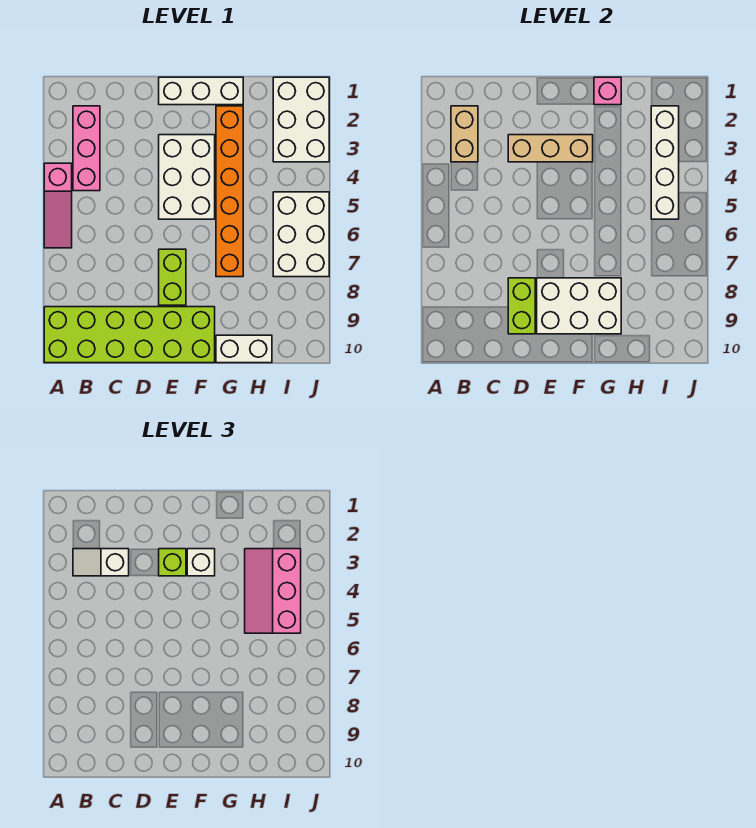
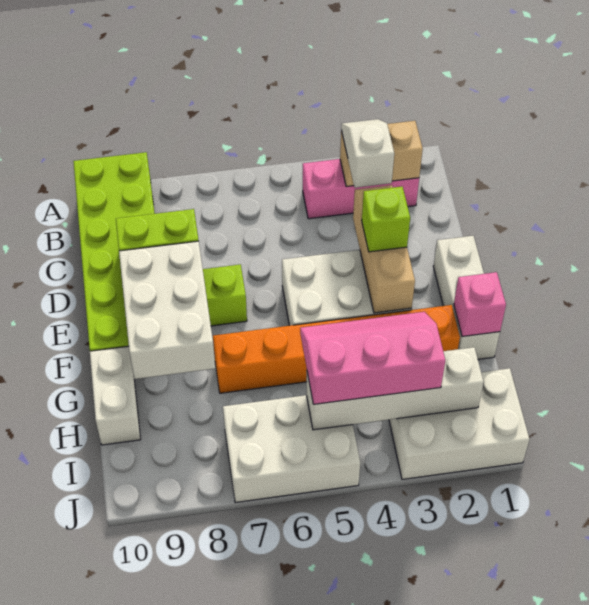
pink 1x3 slope [44,163,72,248] -> none
white 1x1 brick [187,549,215,576] -> none

